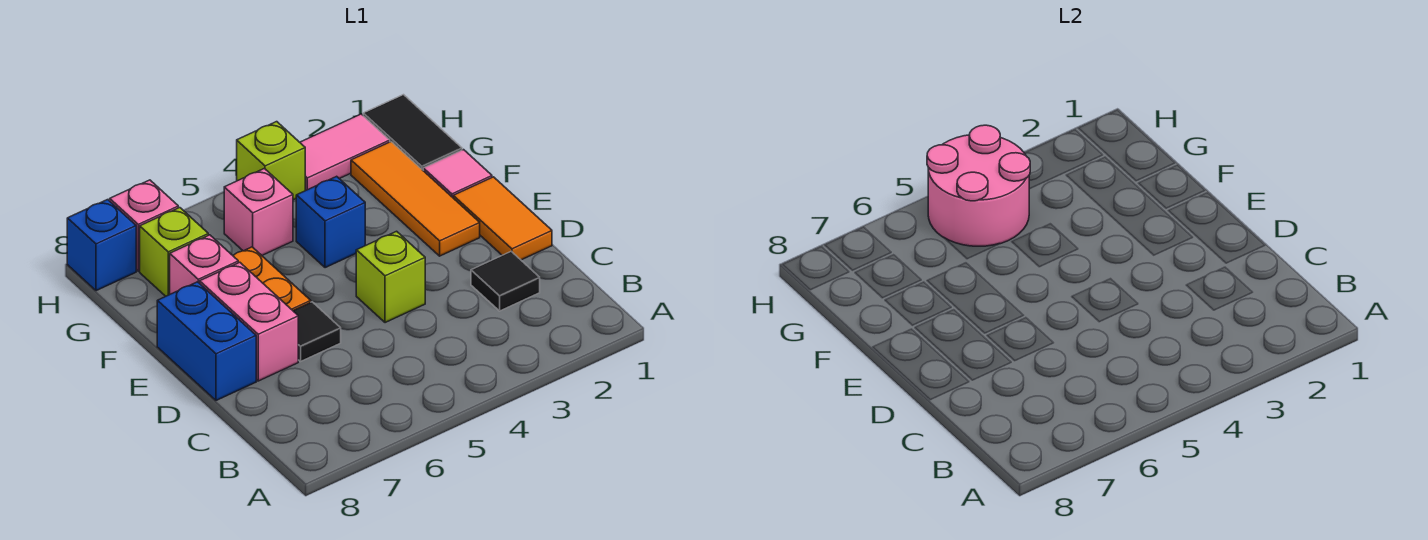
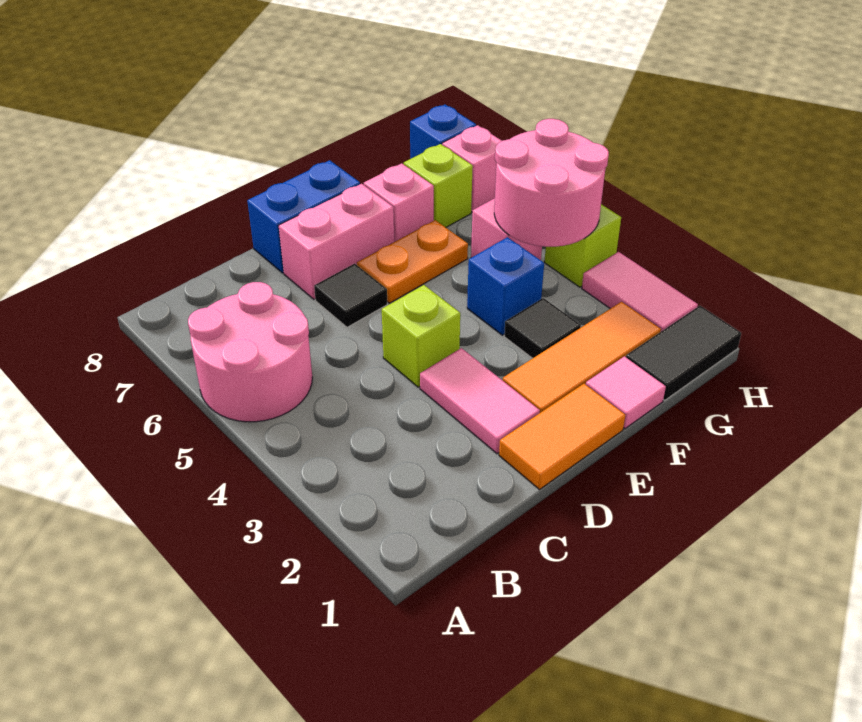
none -> pink 2x2 round brick [188,282,312,422]
black 1x1 tile [471,251,540,311] -> black 1x1 tile moved to [504,298,581,358]
none -> pink 1x2 tile [420,348,540,454]

